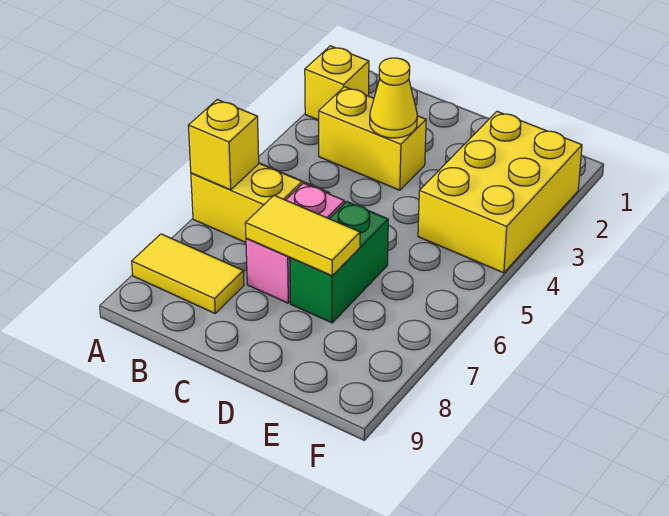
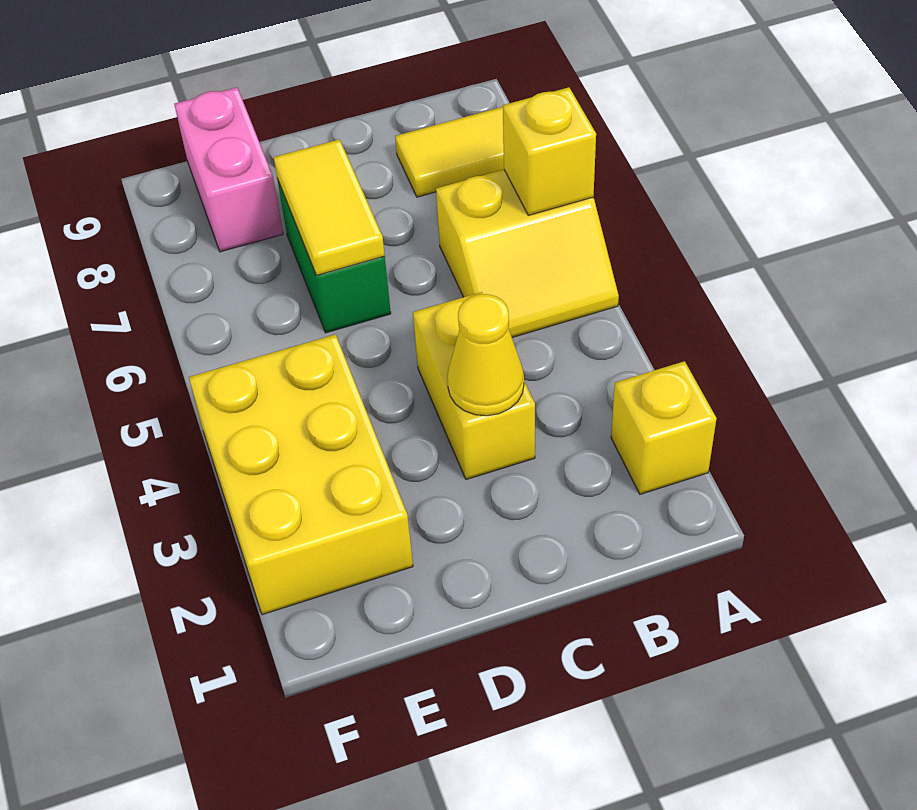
yellow 1x2 brick [319,87,426,190] -> yellow 1x2 brick turned to [413,292,535,480]
pink 1x2 brick [246,183,344,303] -> pink 1x2 brick moved to [174,87,283,252]
yellow 1x2 tile [245,195,360,276] -> yellow 1x2 tile turned to [274,139,385,275]

